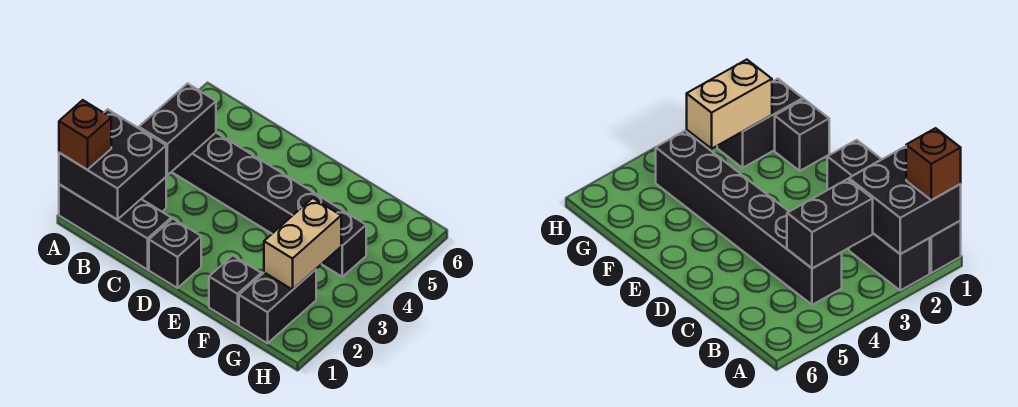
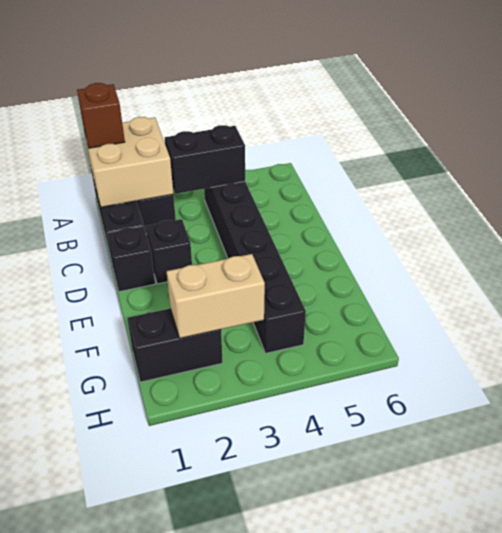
black 2x2 brick [59,109,166,220] -> tan 2x2 brick [85,117,173,207]
black 1x1 brick [209,255,261,325] -> black 1x1 brick moved to [146,219,192,284]

